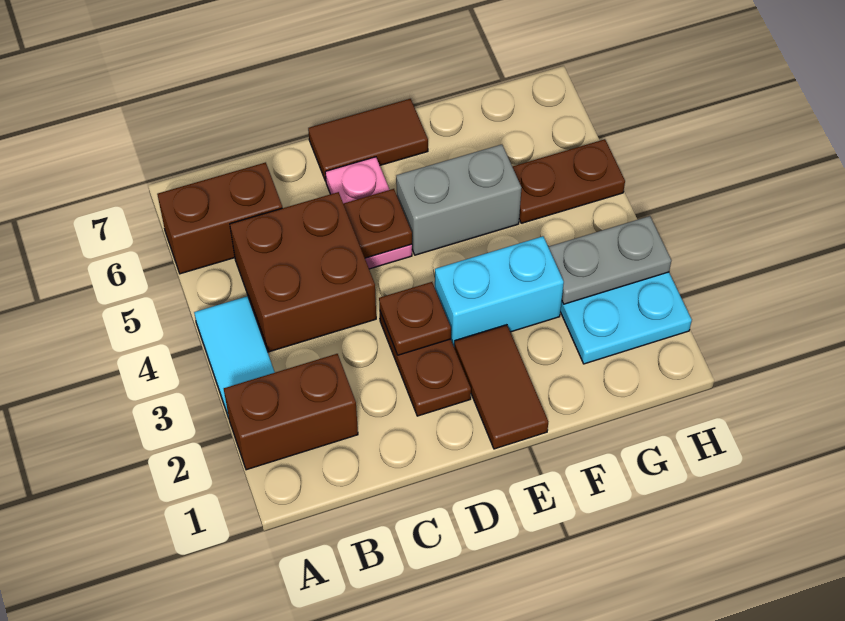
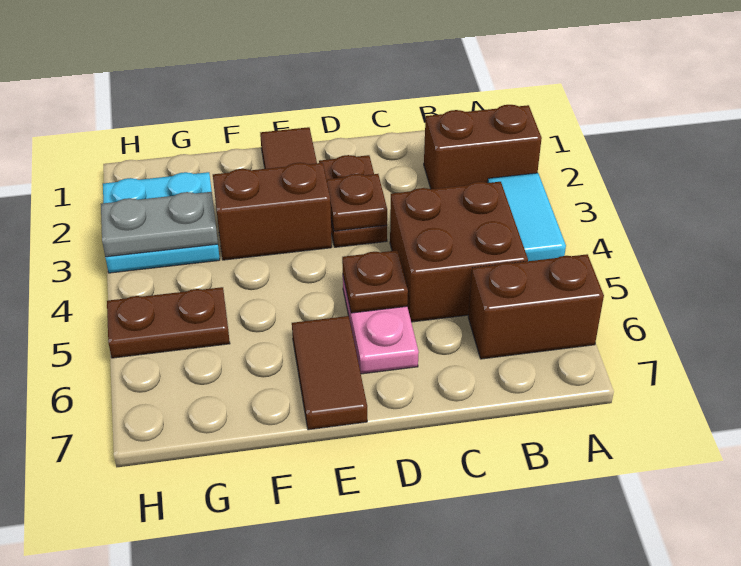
brown 1x2 tile [308,99,428,181] -> brown 1x2 tile turned to [292,316,367,430]
cyan 1x2 brick [435,236,564,346] -> brown 1x2 brick [213,163,332,260]
grey 1x2 brick [396,144,522,255] -> none

